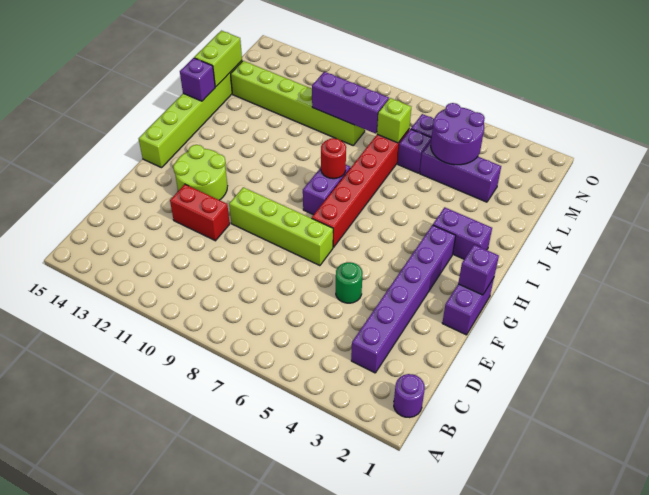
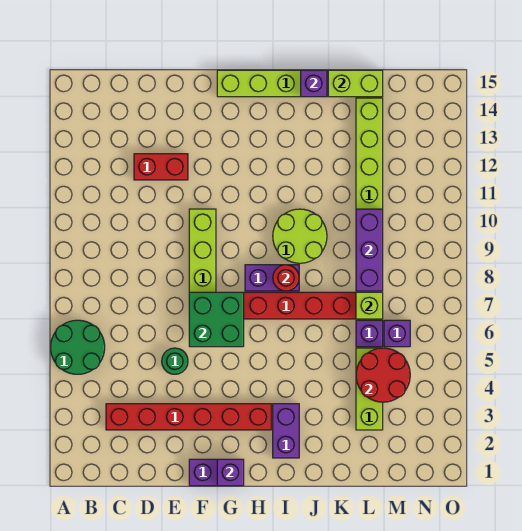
none -> green 2x2 round brick [51,320,105,374]
purple 1x1 round brick [394,374,425,418] -> none
purple 1x6 brick [351,225,456,373] -> red 1x6 brick [106,404,271,430]
red 1x2 brick [170,184,230,241] -> red 1x2 brick turned to [134,154,188,180]
none -> green 2x2 brick [189,292,244,347]
lime 2x2 round brick [173,145,227,200] -> lime 2x2 round brick moved to [273,209,327,263]
purple 1x3 brick [420,142,501,202] -> lime 1x3 brick [356,348,383,430]
purple 2x2 round brick [431,103,485,165] -> red 2x2 round brick [356,348,410,402]

